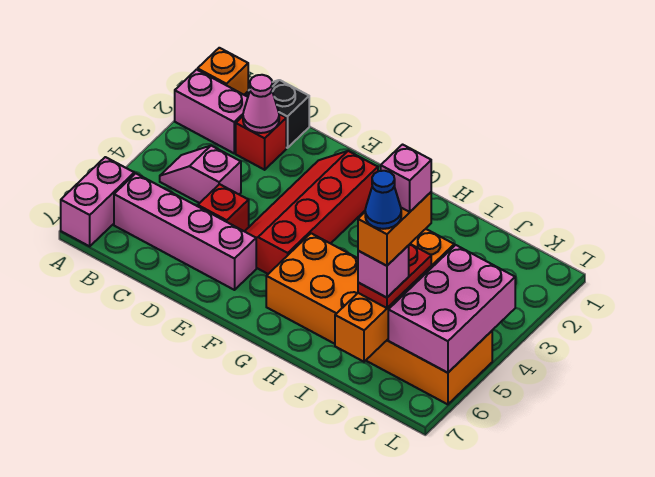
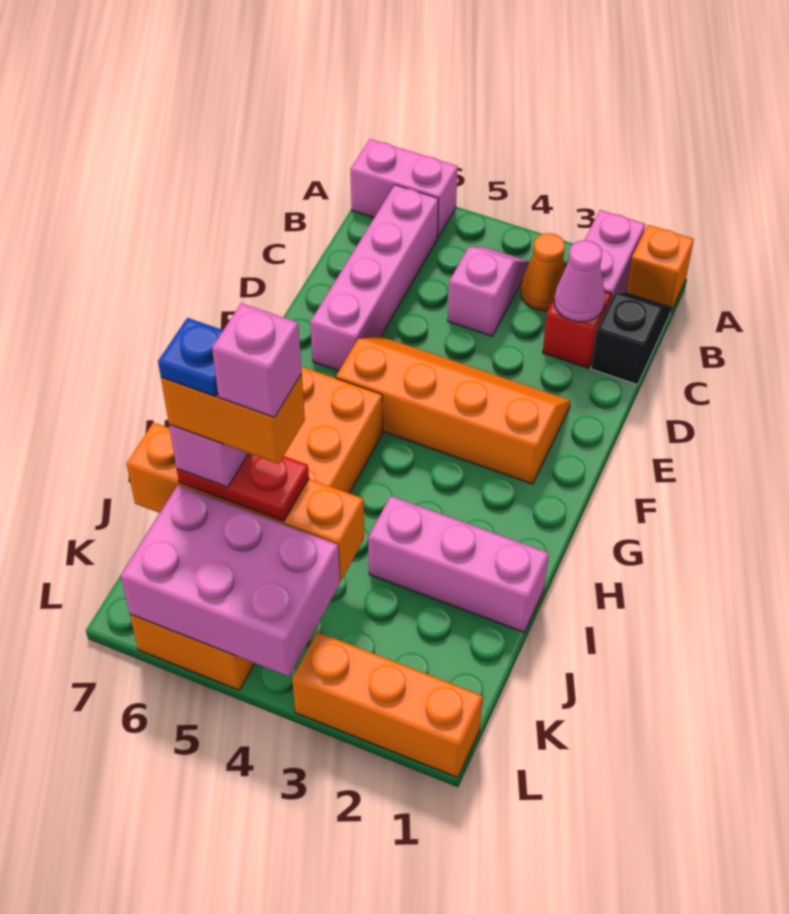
none -> orange 1x1 cone [521,233,565,311]
red 1x1 brick [198,184,249,231] -> none
red 2x4 slope [245,151,378,274] -> orange 2x4 slope [336,336,571,484]
none -> pink 1x3 brick [368,496,549,632]
blue 1x1 cone [365,171,401,229] -> blue 1x1 plate [158,318,223,396]
none -> orange 1x3 brick [292,632,483,778]

